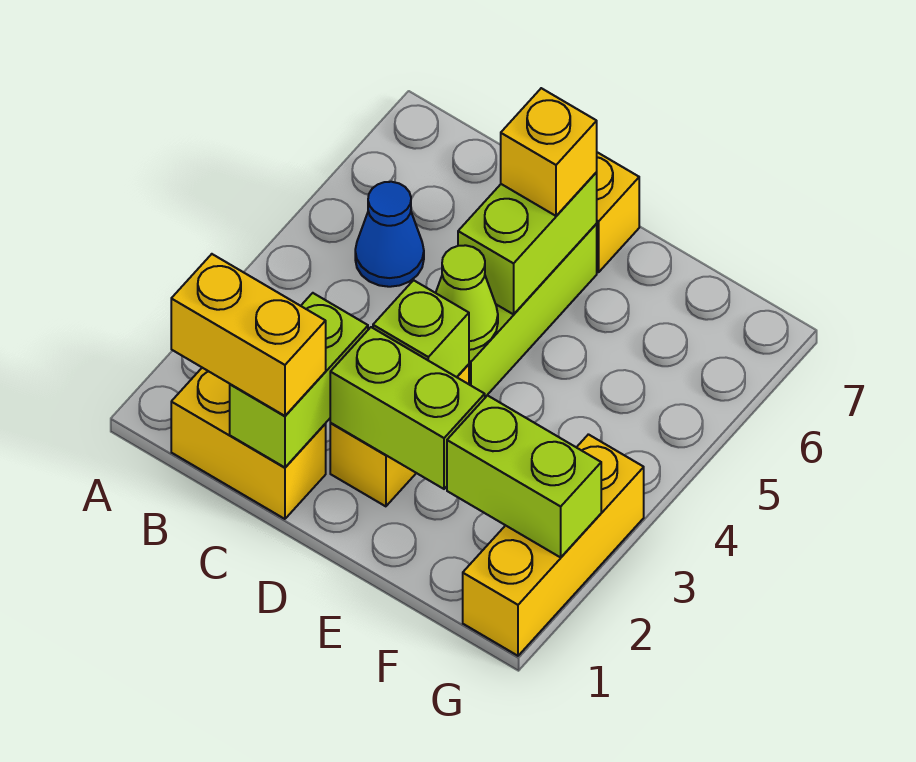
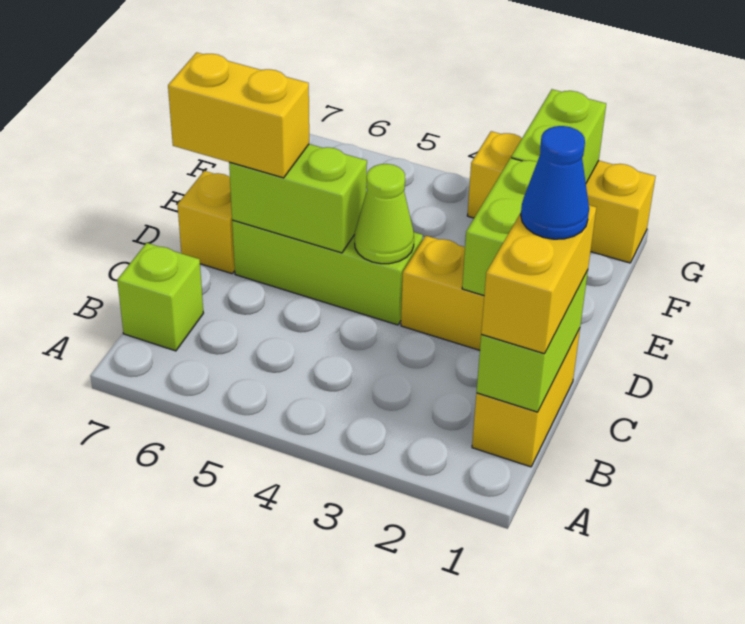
blue 1x1 cone [355,182,424,287] -> blue 1x1 cone moved to [521,126,589,239]
lime 1x2 brick [230,293,368,467] -> lime 1x2 brick turned to [476,270,588,412]
lime 1x1 brick [373,280,469,377] -> lime 1x1 brick moved to [117,243,203,351]
yellow 1x1 brick [501,88,597,216] -> yellow 1x2 brick [168,52,309,178]

